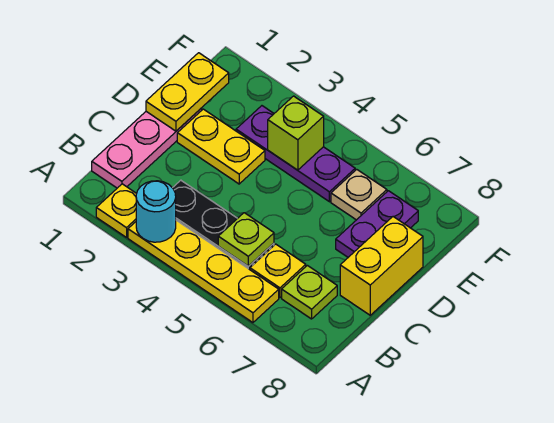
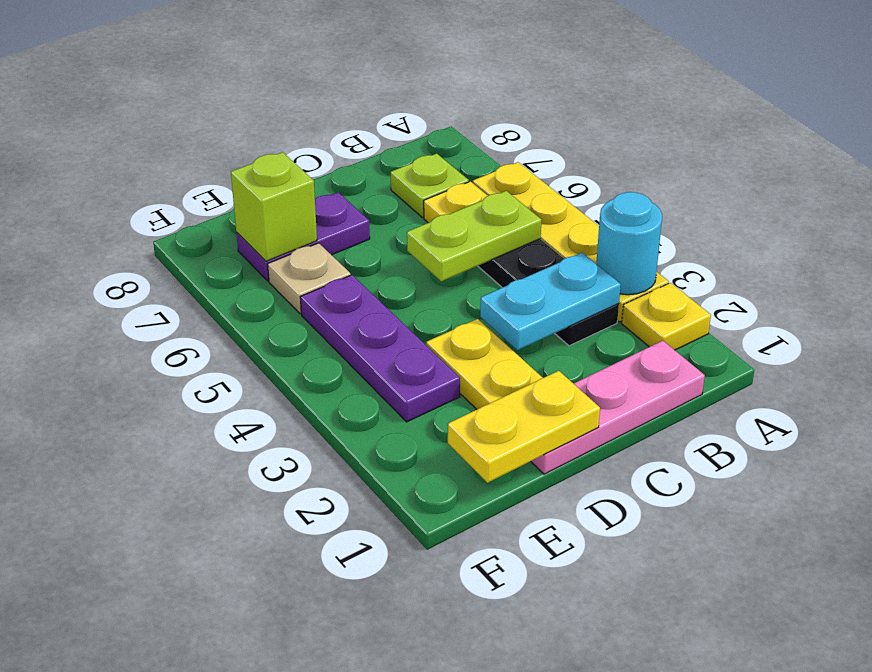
none -> cyan 1x2 plate [480,253,621,350]
lime 1x1 plate [218,213,274,266] -> lime 1x2 plate [407,191,541,281]
yellow 1x2 brick [340,217,423,315] -> none
lime 1x1 brick [268,96,324,170] -> lime 1x1 brick moved to [231,152,317,261]

